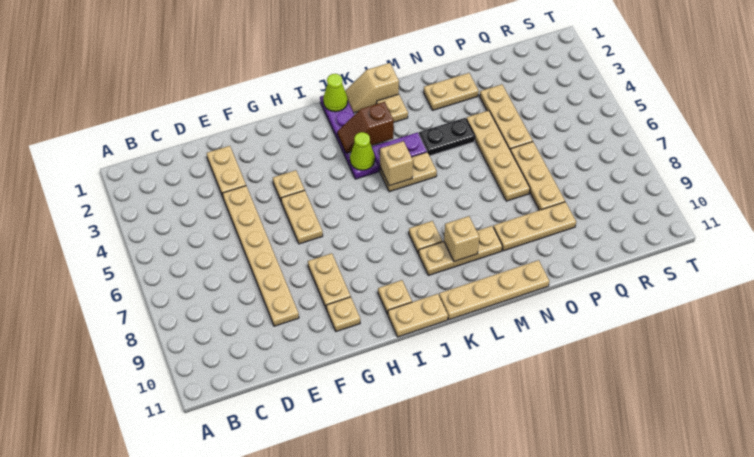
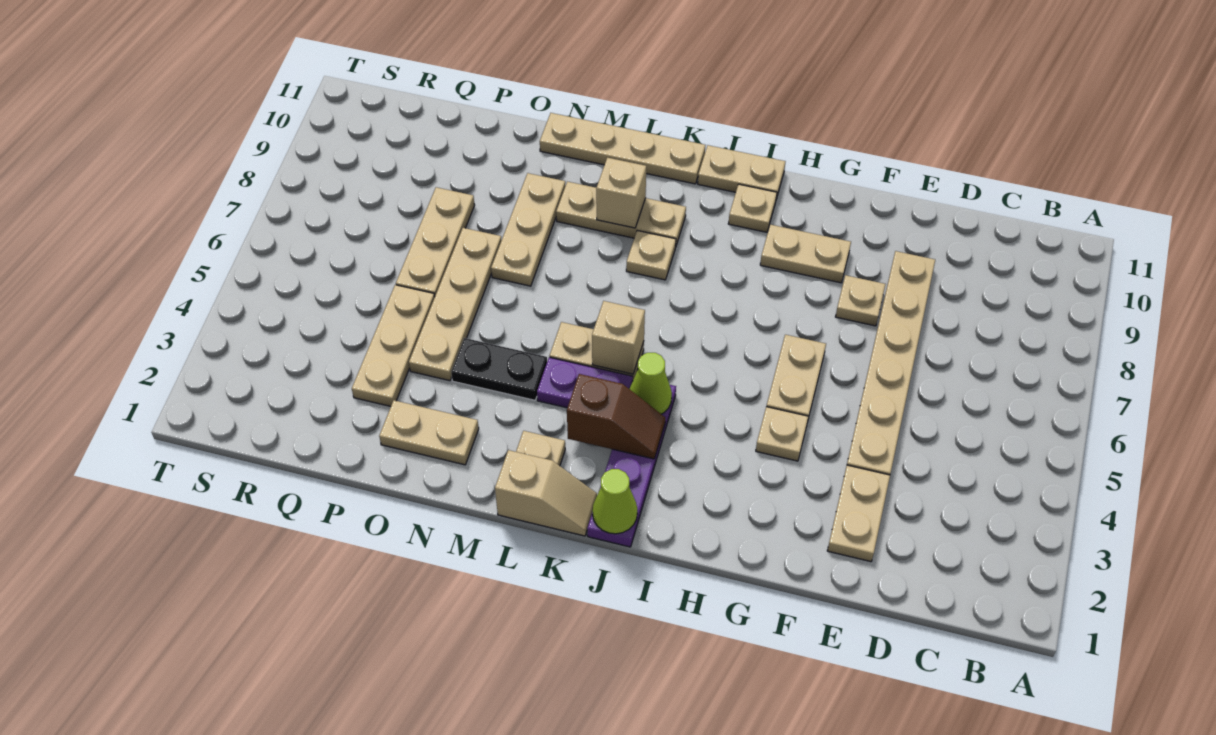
tan 1x2 plate [308,253,351,309] -> tan 1x2 plate turned to [760,225,851,283]
tan 1x1 plate [326,297,360,331] -> tan 1x1 plate moved to [836,275,886,326]
tan 1x3 plate [493,202,576,251] -> tan 1x3 plate turned to [491,173,565,286]

